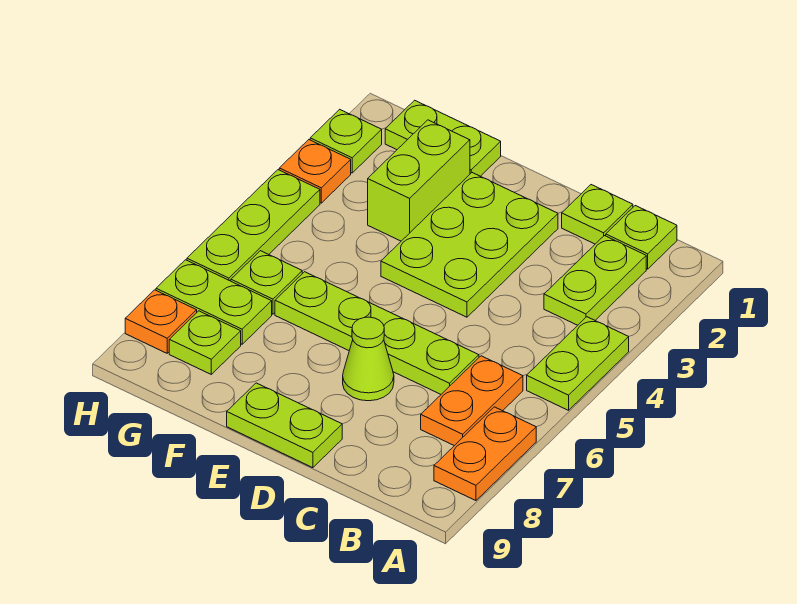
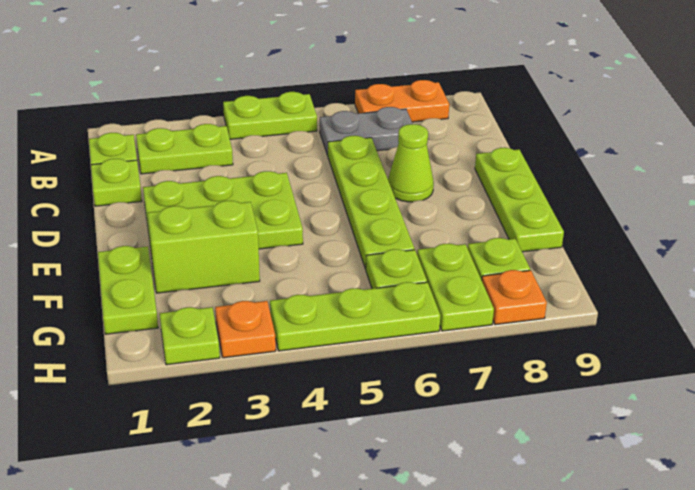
orange 1x2 plate [421,356,523,446] -> grey 1x2 plate [320,107,413,155]
lime 1x2 plate [227,383,342,468] -> lime 1x3 plate [475,148,564,252]

